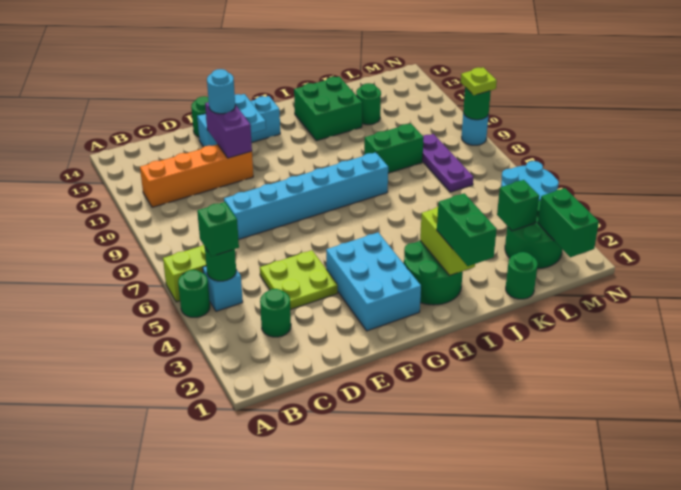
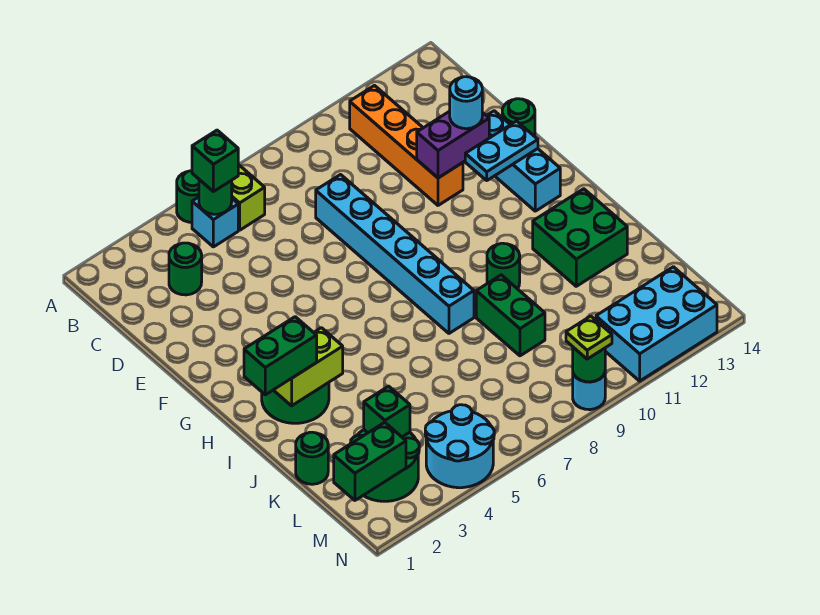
lime 2x2 plate [260,250,338,310] -> none
cyan 2x3 brick [326,232,421,331] -> cyan 2x3 brick moved to [596,267,717,381]
green 1x1 round brick [356,83,381,125] -> green 1x1 round brick moved to [487,243,520,289]
purple 1x3 plate [422,134,474,192] -> none

